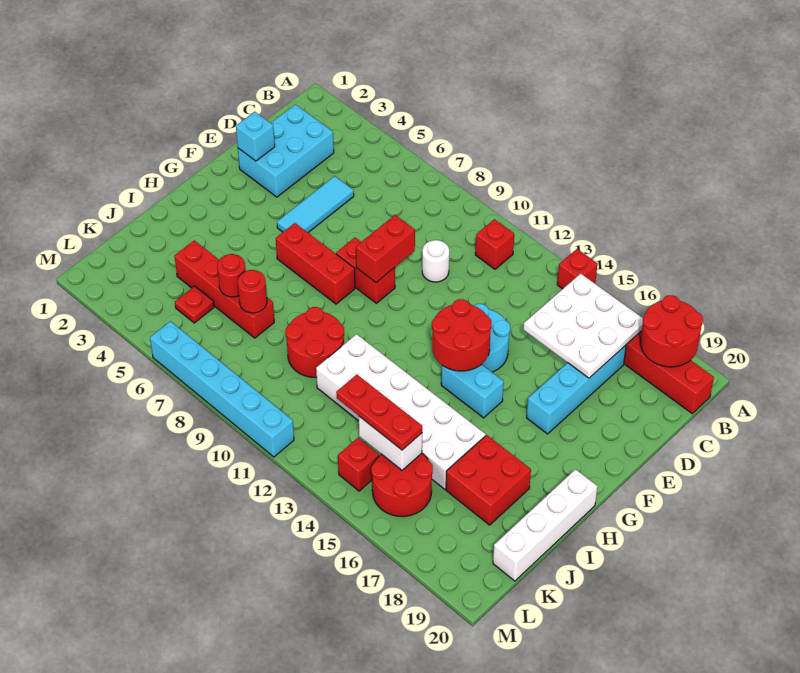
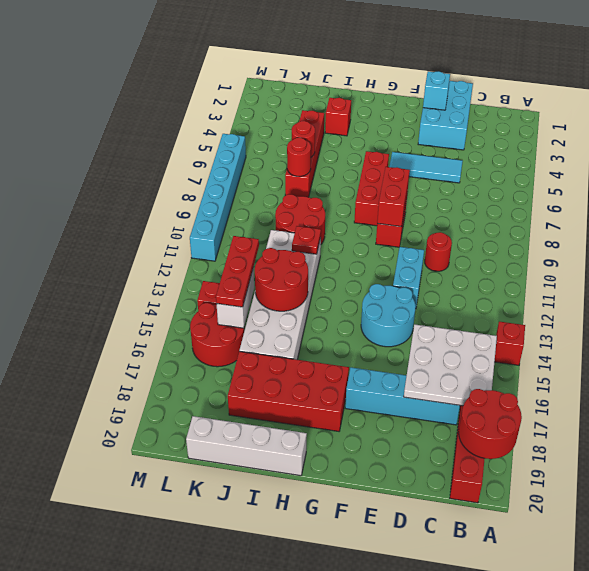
red 1x1 brick [475,219,514,269] -> red 1x1 brick moved to [325,98,351,136]
cyan 2x3 brick [238,104,334,197] -> cyan 2x3 brick turned to [418,81,473,150]
white 1x1 round brick [422,240,449,282] -> red 1x1 round brick [425,232,452,271]
red 1x2 brick [356,215,415,282] -> red 1x2 brick turned to [377,167,410,227]
red 2x2 round brick [432,299,492,371] -> red 2x2 round brick moved to [255,248,308,311]
cyan 1x2 brick [441,364,504,418] -> cyan 1x2 brick moved to [393,247,424,309]
red 2x2 brick [446,435,531,525] -> red 2x4 brick [228,351,349,431]
red 1x1 plate [175,286,214,323] -> red 1x1 plate moved to [292,226,321,254]

